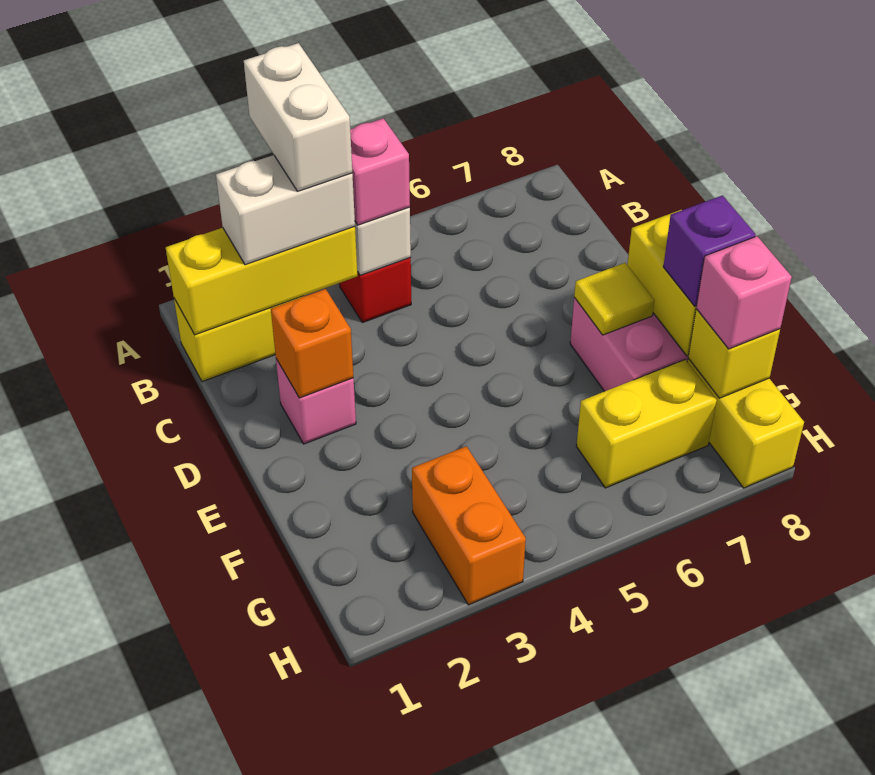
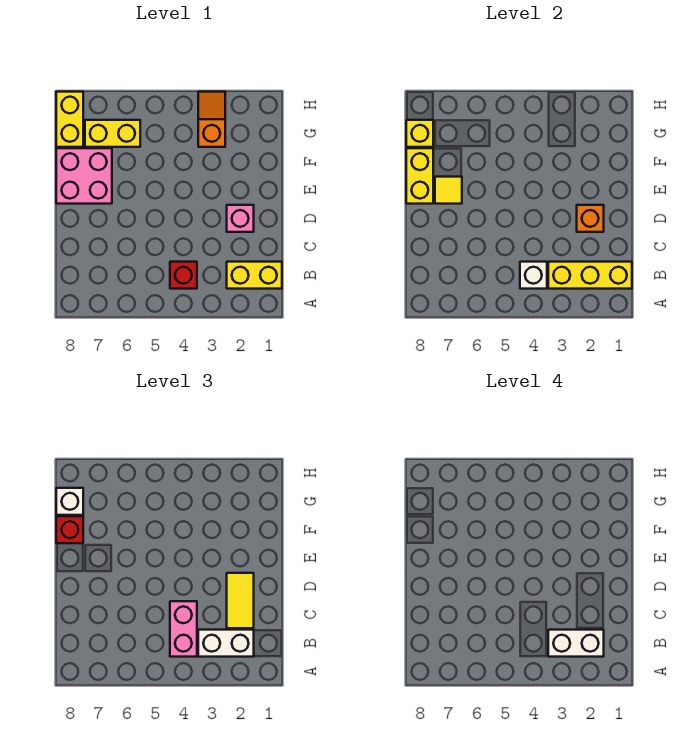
white 1x2 brick [244,43,352,191] -> white 1x2 brick turned to [548,630,604,657]
pink 1x1 brick [350,118,410,225] -> pink 1x2 brick [170,601,197,657]
none -> yellow 1x2 tile [227,573,254,628]
purple 1x1 brick [663,195,756,306] -> red 1x1 brick [56,516,83,543]
orange 1x2 brick [412,446,526,605] -> orange 1x2 slope [198,92,225,147]
pink 1x1 brick [696,236,792,349] -> white 1x1 brick [56,488,83,515]

